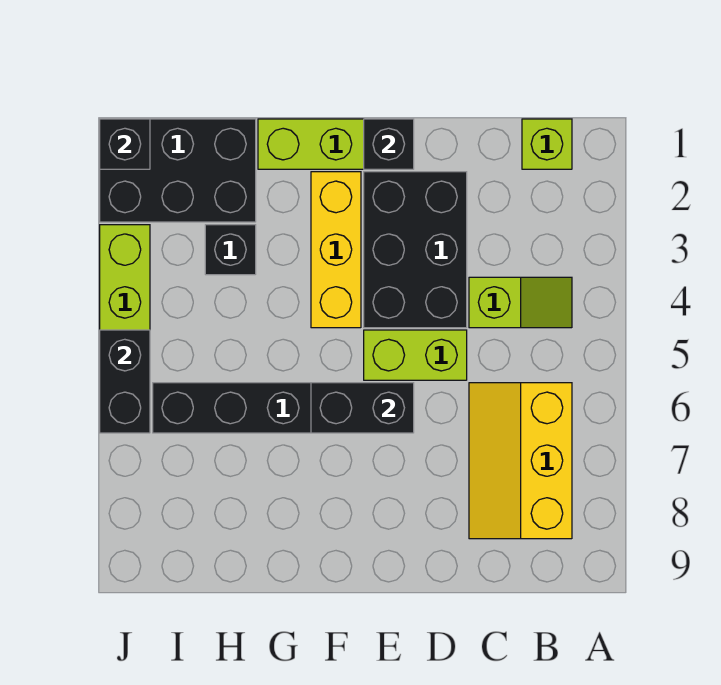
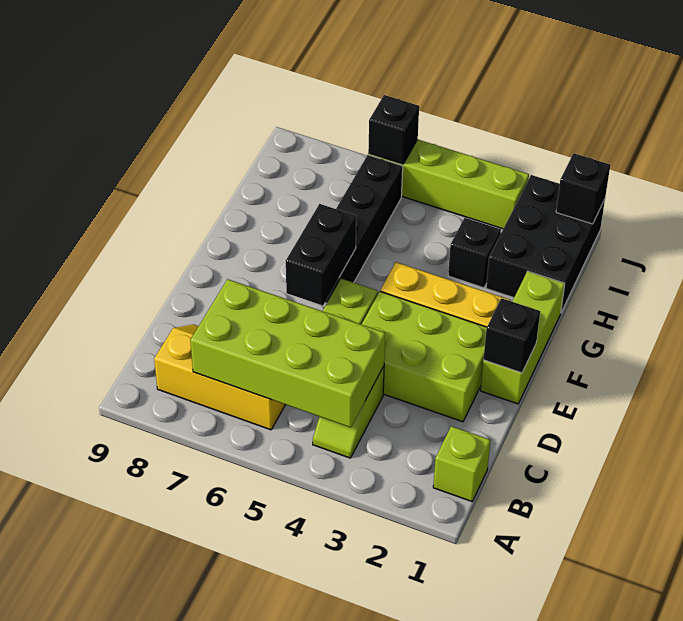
none -> lime 2x4 brick [190,279,385,427]
black 2x3 brick [364,172,467,328] -> lime 2x3 brick [362,292,487,422]
black 1x2 brick [100,330,150,433] -> black 1x1 brick [368,95,419,164]

